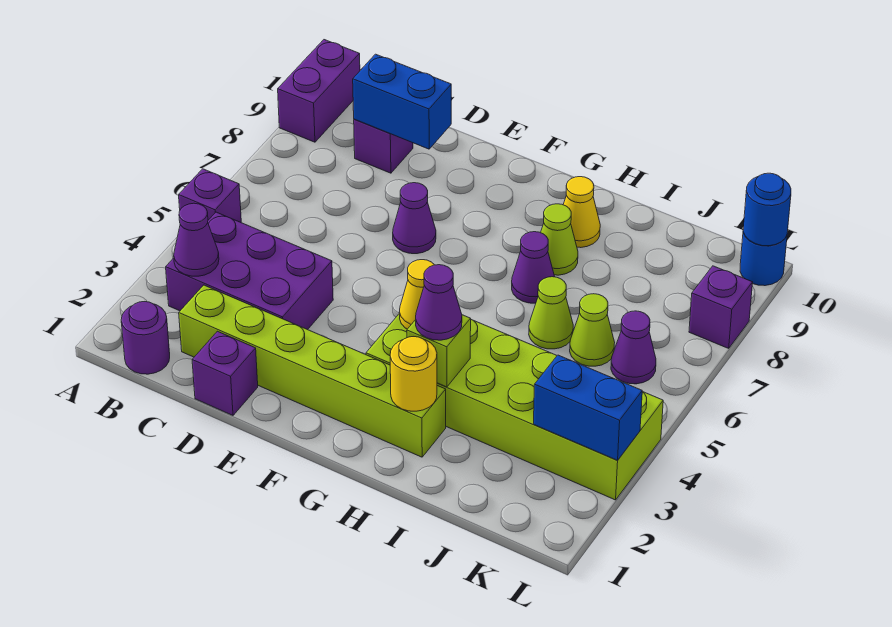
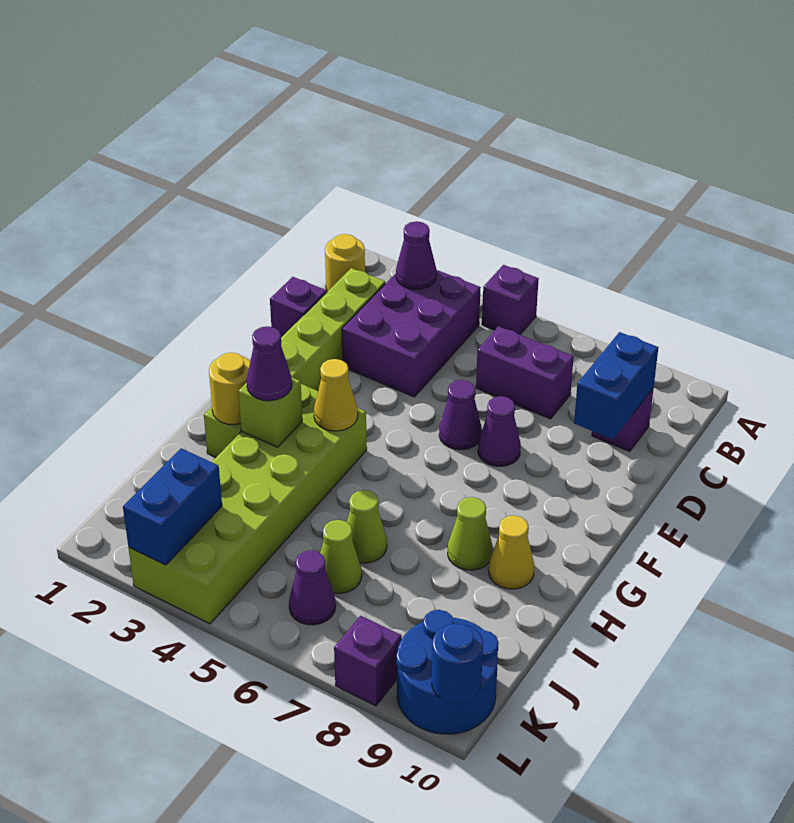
purple 1x2 brick [278,40,360,142] -> purple 1x2 brick moved to [476,326,574,419]
purple 1x1 round brick [121,302,170,374] -> yellow 1x1 round brick [325,234,365,292]
purple 1x1 cone [512,232,555,303] -> purple 1x1 cone moved to [439,380,482,450]
blue 1x1 round brick [740,232,787,286] -> blue 2x2 round brick [396,610,499,734]

